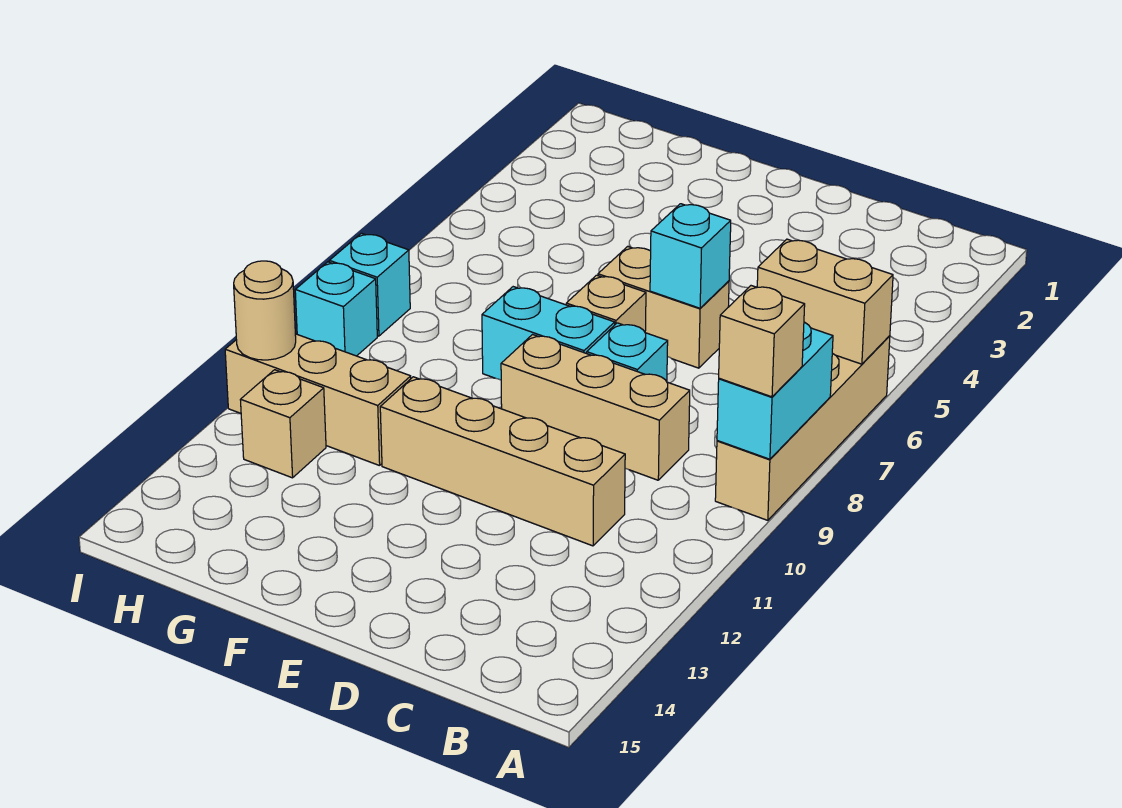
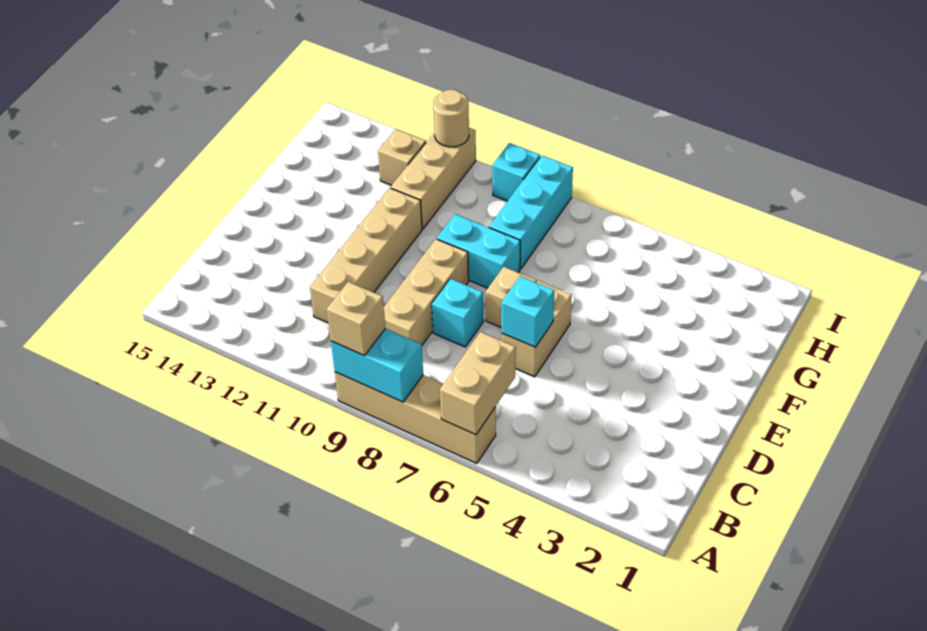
cyan 1x2 brick [482,287,615,380] -> cyan 1x2 brick turned to [437,214,520,288]
cyan 1x1 brick [329,233,410,336] -> cyan 1x3 brick [489,156,573,269]

